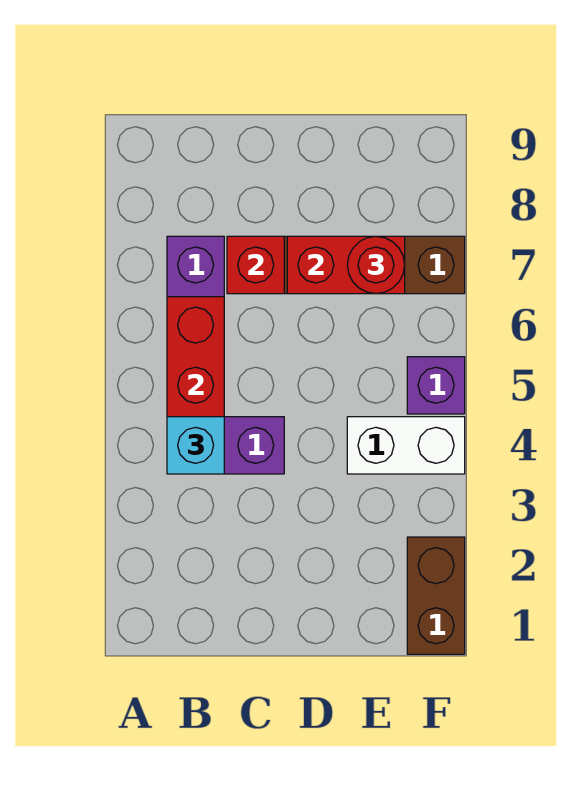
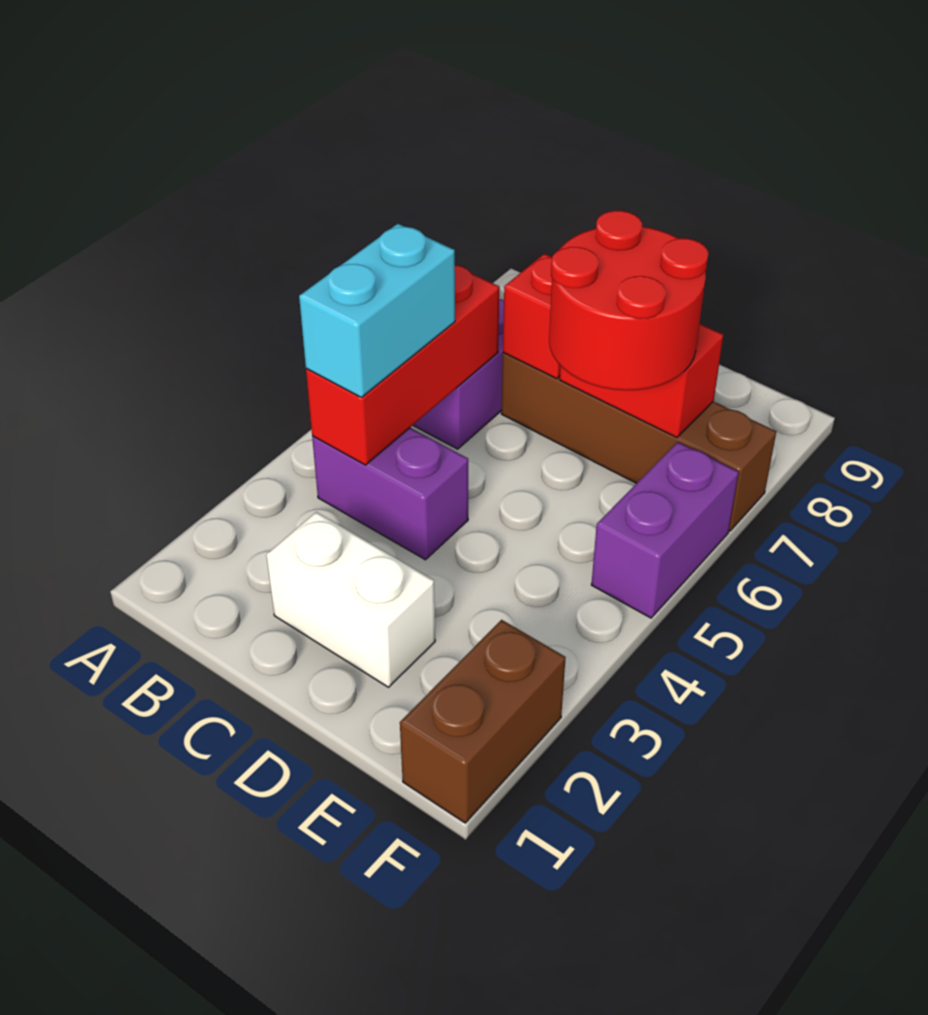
cyan 1x1 brick [167,417,224,474] -> cyan 1x2 brick [299,224,455,397]
white 1x2 brick [347,417,465,474] -> white 1x2 brick moved to [266,512,435,687]
red 1x1 round brick [347,236,405,294] -> red 2x2 round brick [549,211,708,390]
purple 1x1 brick [407,357,465,414] -> purple 1x2 brick [591,442,739,618]

